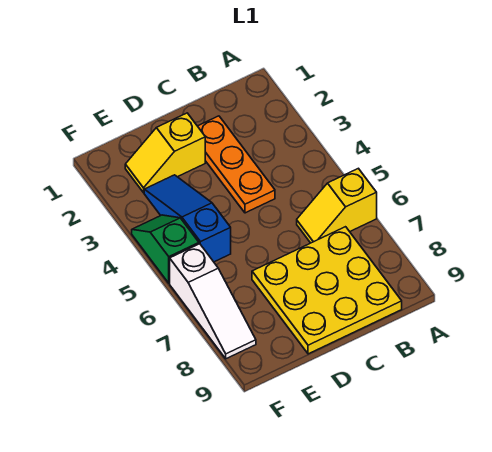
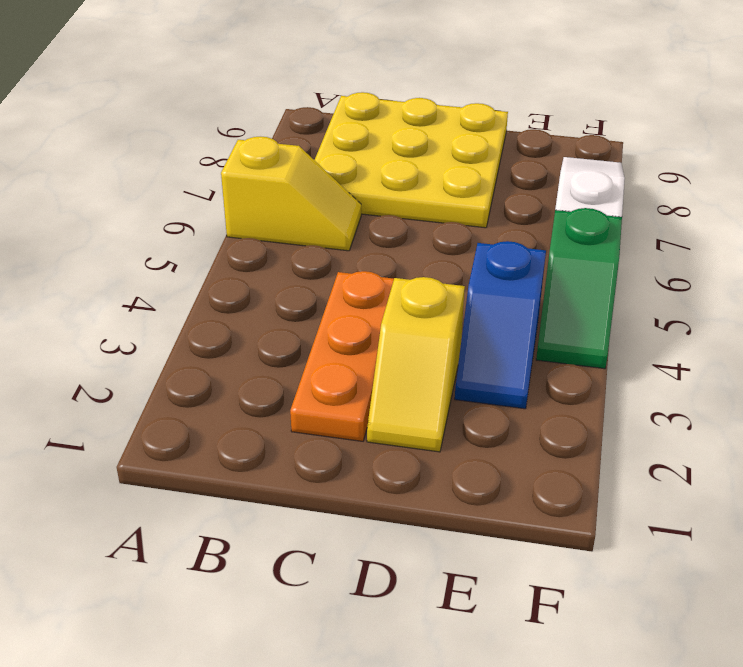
yellow 1x2 slope [125,113,205,193] -> yellow 1x2 slope turned to [367,277,465,452]
blue 1x3 slope [144,175,231,262] -> blue 1x2 slope [455,241,546,409]

